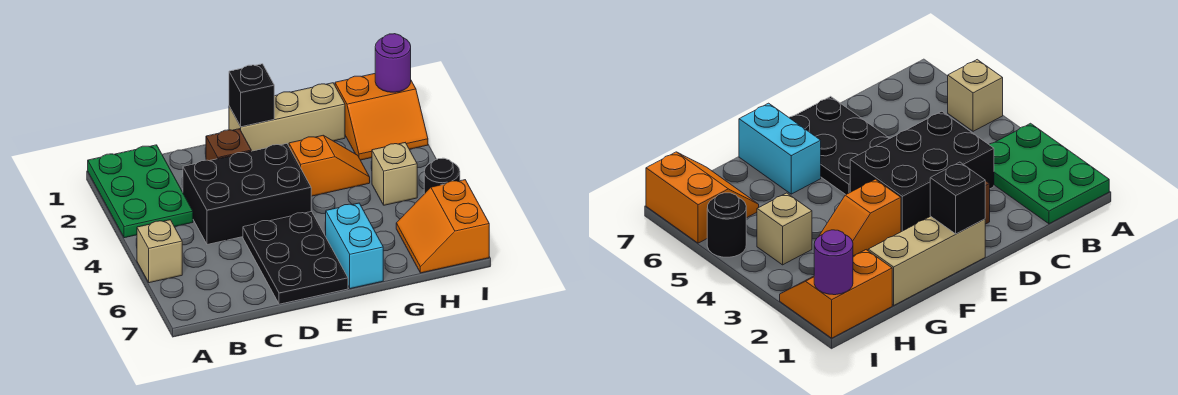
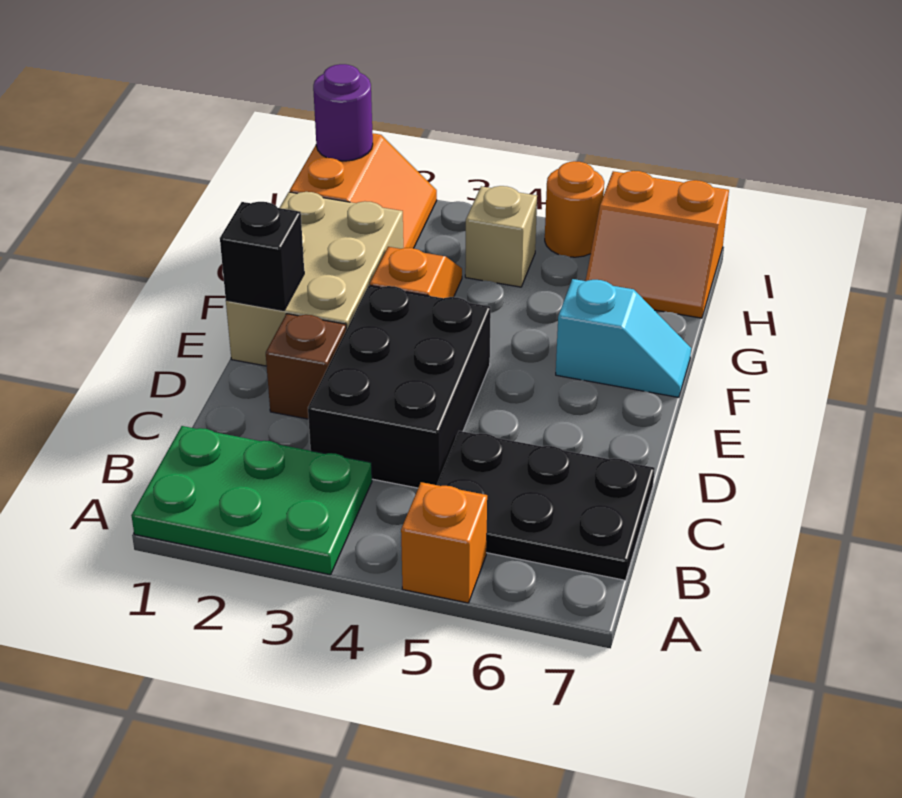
tan 1x1 brick [137,220,182,283] -> orange 1x1 brick [401,482,487,603]
black 2x3 plate [243,211,348,304] -> black 2x3 plate moved to [437,431,655,580]
tan 1x3 brick [229,83,345,151] -> tan 2x3 brick [226,192,403,366]
cyan 1x2 brick [326,203,383,289] -> cyan 1x2 slope [556,279,691,397]
black 1x1 round brick [424,158,460,194] -> orange 1x1 round brick [545,161,604,257]

